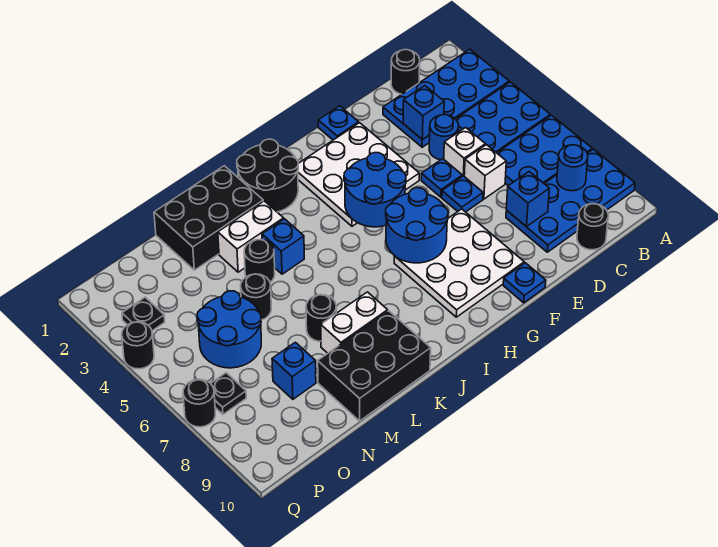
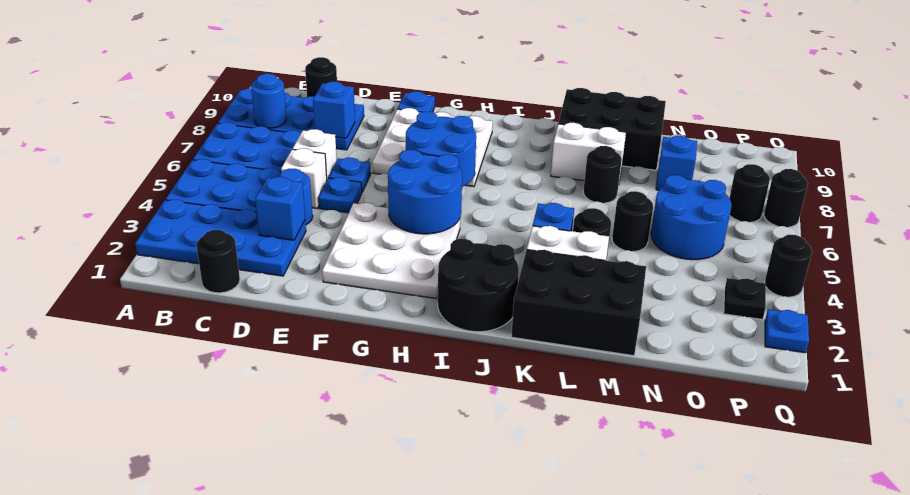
blue 1x1 plate [318,106,359,140] -> blue 1x1 plate moved to [765,309,809,353]
black 1x1 plate [210,373,246,414] -> black 1x1 round brick [729,164,770,222]

